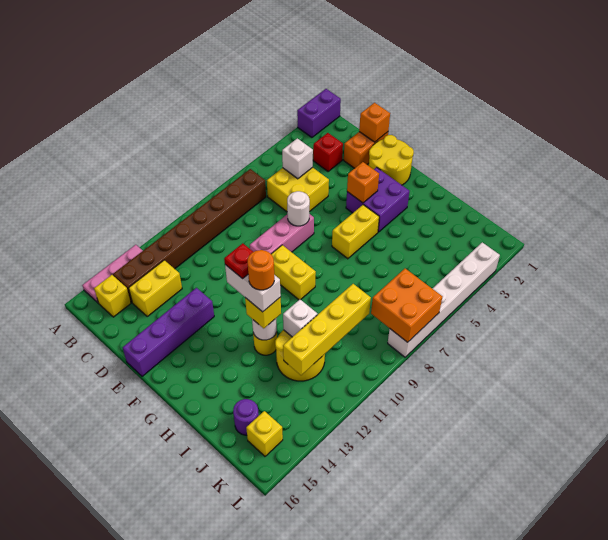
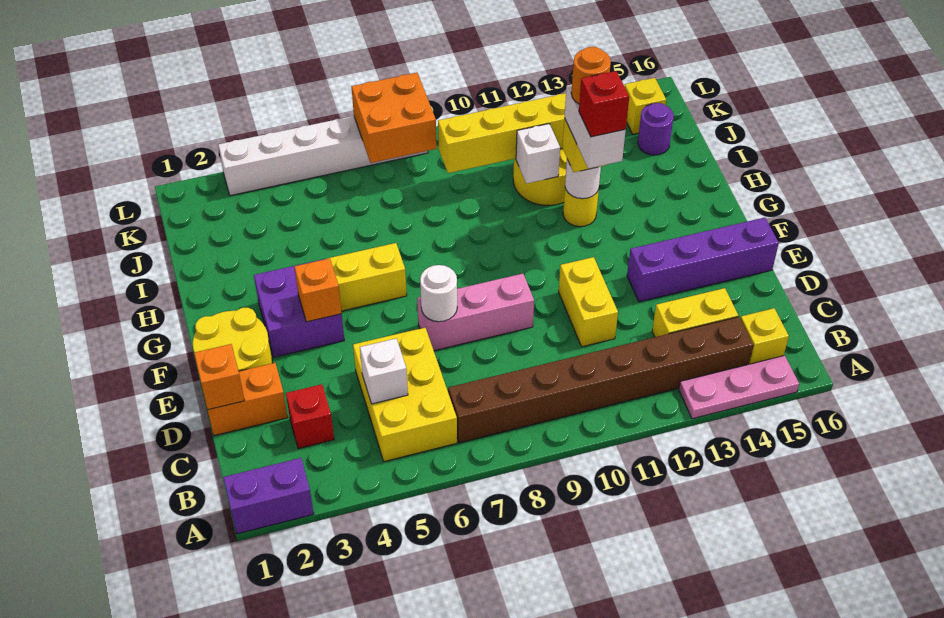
yellow 2x2 brick [267,167,329,212] -> yellow 2x3 brick [353,328,457,462]
yellow 1x2 brick [271,245,316,300] -> yellow 1x2 brick moved to [559,257,618,347]
red 1x1 plate [224,243,253,279] -> red 1x1 brick [579,71,629,137]

